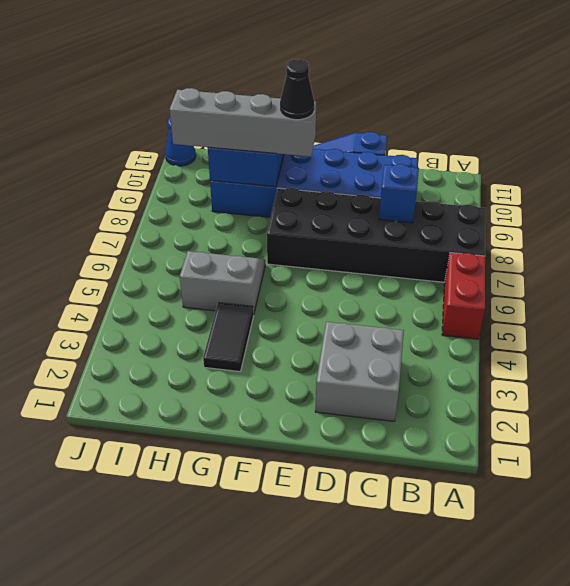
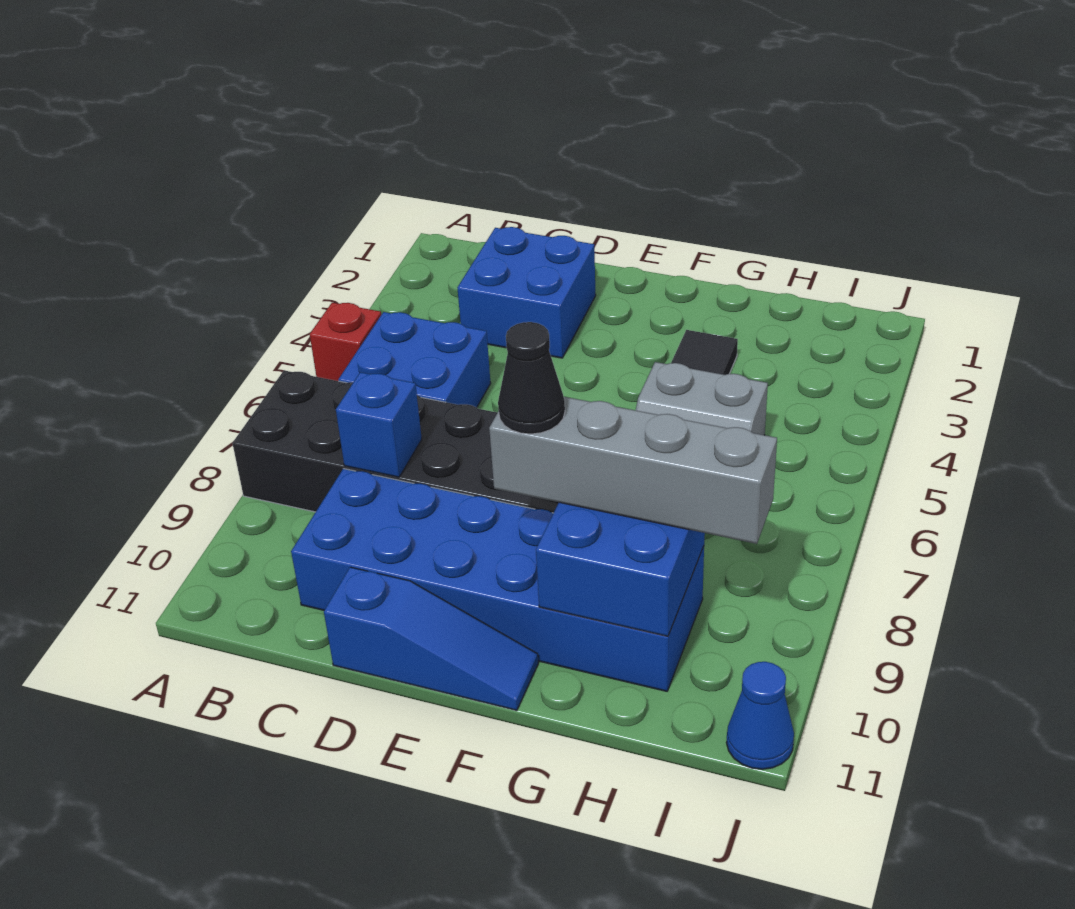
red 1x2 brick [442,253,485,339] -> red 1x1 brick [310,303,381,381]
none -> blue 2x2 brick [339,312,491,408]
grey 2x2 brick [315,322,404,421] -> blue 2x2 brick [457,227,596,358]

